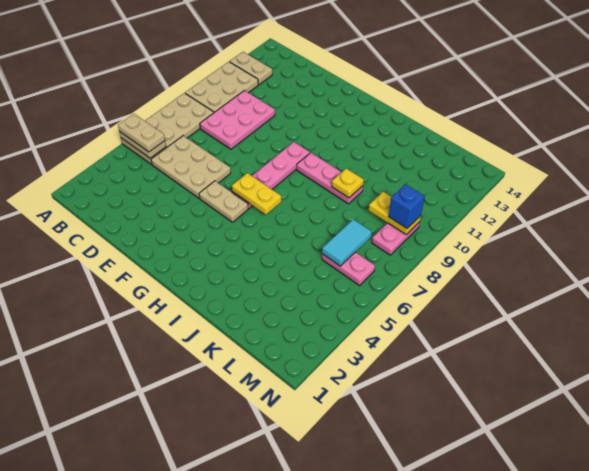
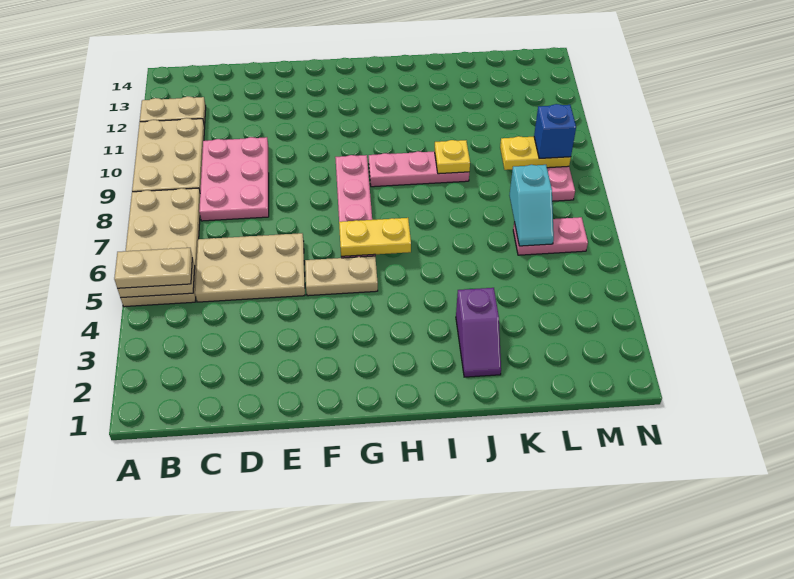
none -> purple 1x2 slope [456,288,501,377]
cyan 1x2 tile [322,219,371,266] -> cyan 1x2 slope [509,165,554,246]

